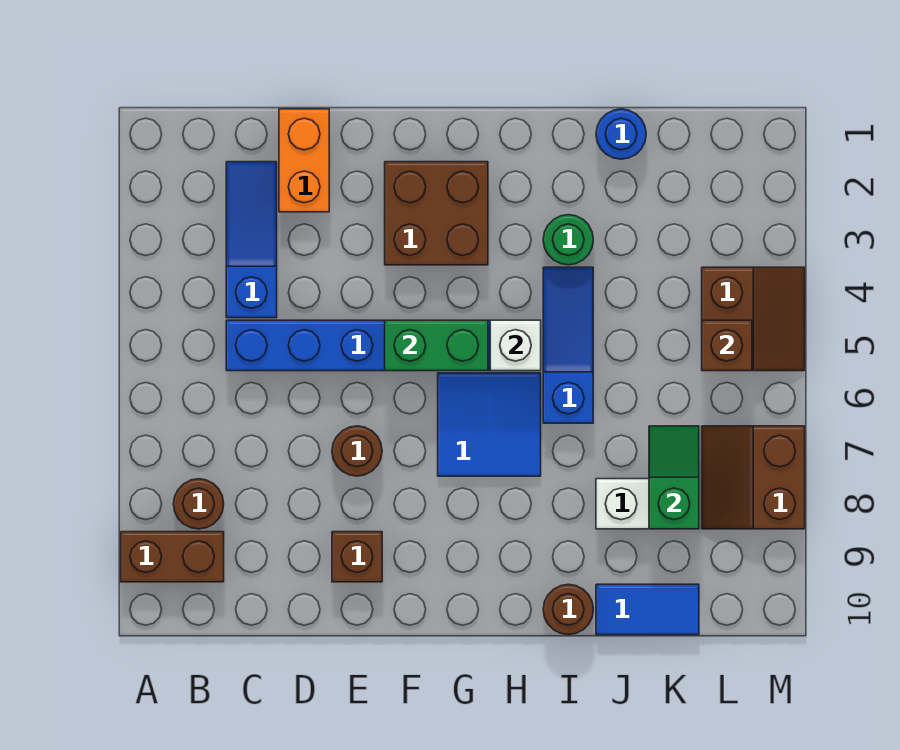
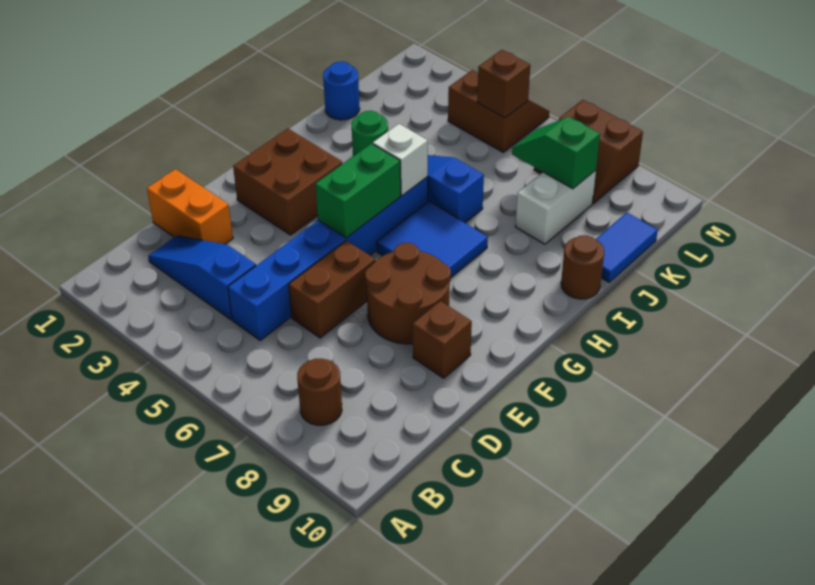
brown 1x2 brick [121,532,224,582] -> brown 1x2 brick moved to [289,241,375,338]
brown 1x1 round brick [332,426,382,476] -> brown 2x2 round brick [365,243,451,344]

